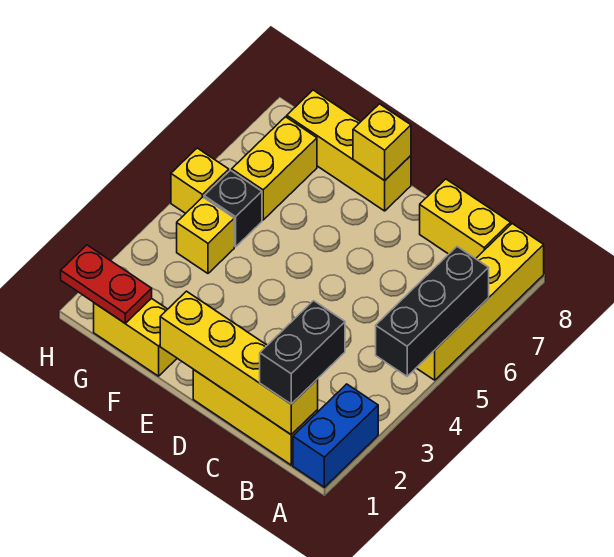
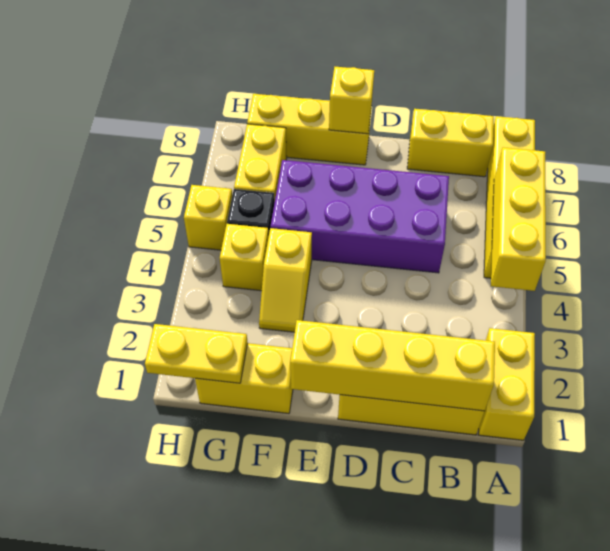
blue 1x2 brick [293,384,378,487] -> yellow 1x2 brick [479,328,535,440]
black 1x3 brick [376,247,489,376] -> yellow 1x3 brick [491,147,546,291]
black 1x2 brick [260,301,345,404] -> none
none -> purple 2x4 brick [270,160,449,273]
none -> yellow 1x2 slope [259,228,312,332]
red 1x2 plate [61,245,152,323] -> yellow 1x2 plate [145,324,248,383]

